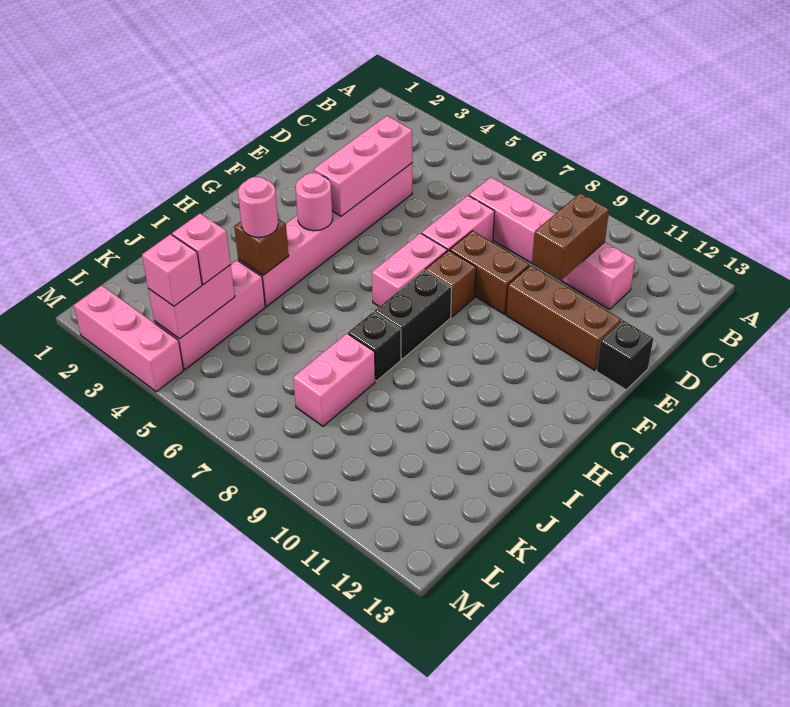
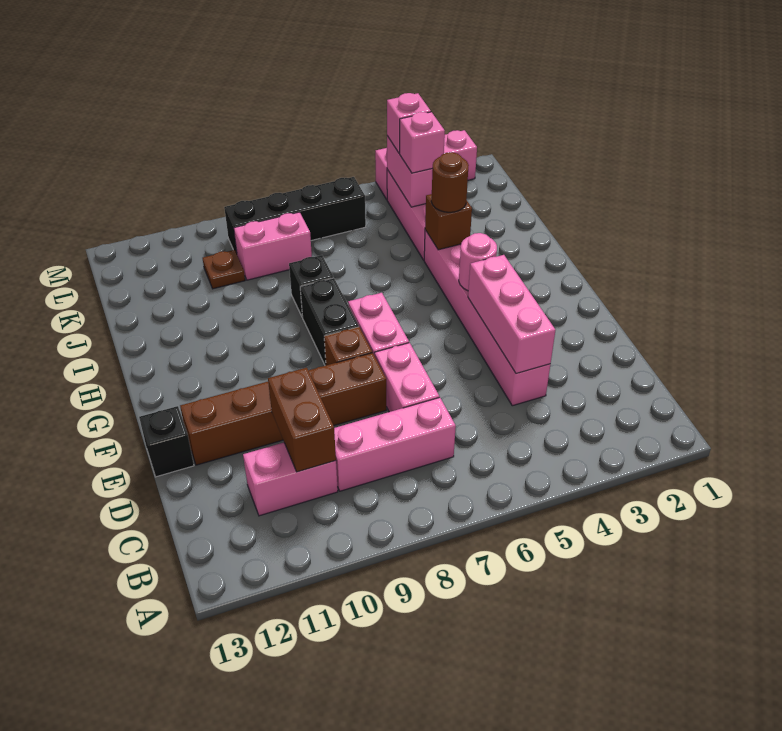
pink 1x1 round brick [238,177,278,237] -> brown 1x1 round brick [431,152,469,212]
pink 1x2 brick [293,333,375,426] -> pink 1x2 brick turned to [234,212,312,280]
none -> brown 1x1 plate [203,250,245,289]
none -> black 1x4 brick [224,177,366,253]

